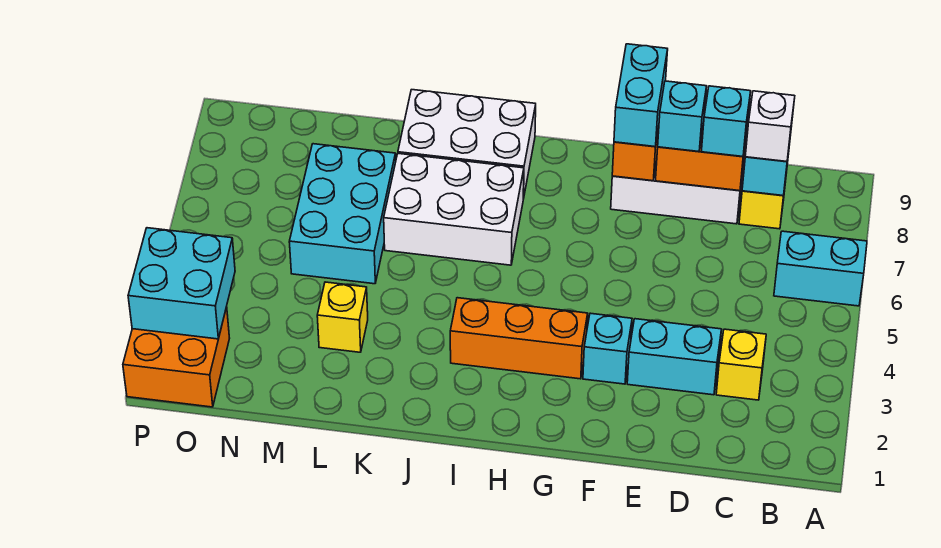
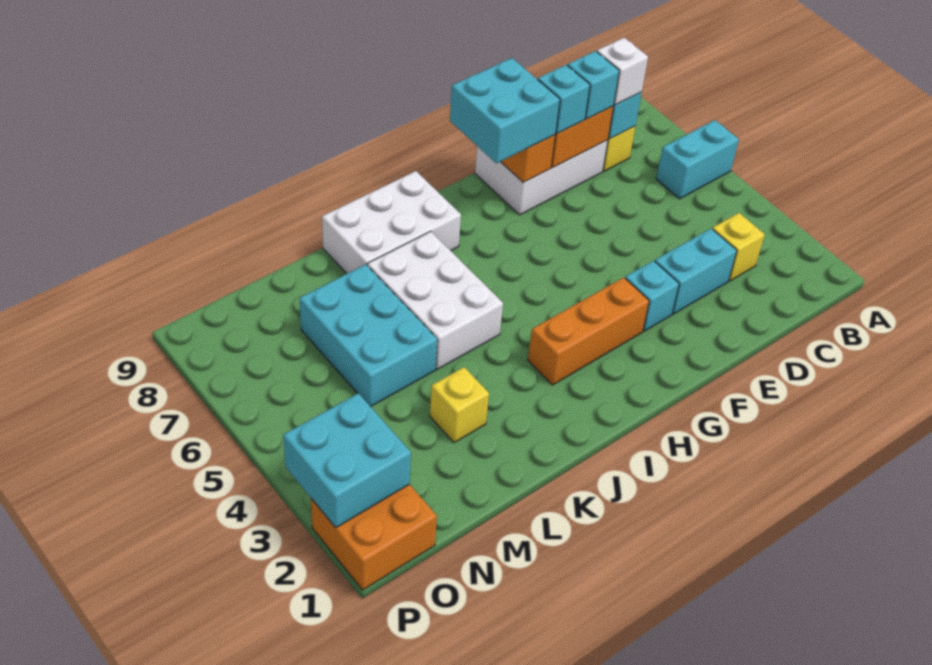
cyan 1x2 brick [614,44,668,147] -> cyan 2x2 brick [450,58,560,163]
white 2x3 brick [384,154,524,265] -> white 2x3 brick turned to [367,231,503,369]

